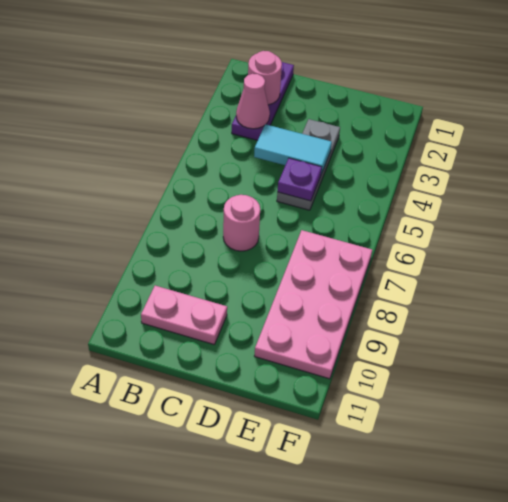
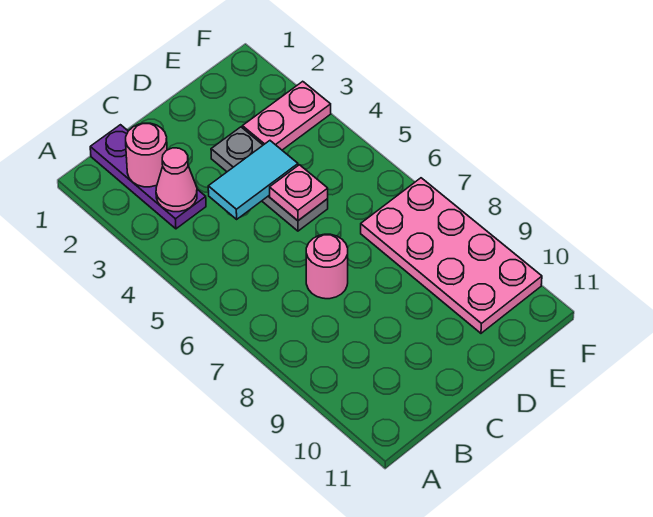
pink 1x2 plate [141,286,227,344] -> pink 1x2 plate moved to [242,81,331,150]
purple 1x1 plate [278,158,322,201] -> pink 1x1 plate [270,165,328,221]

